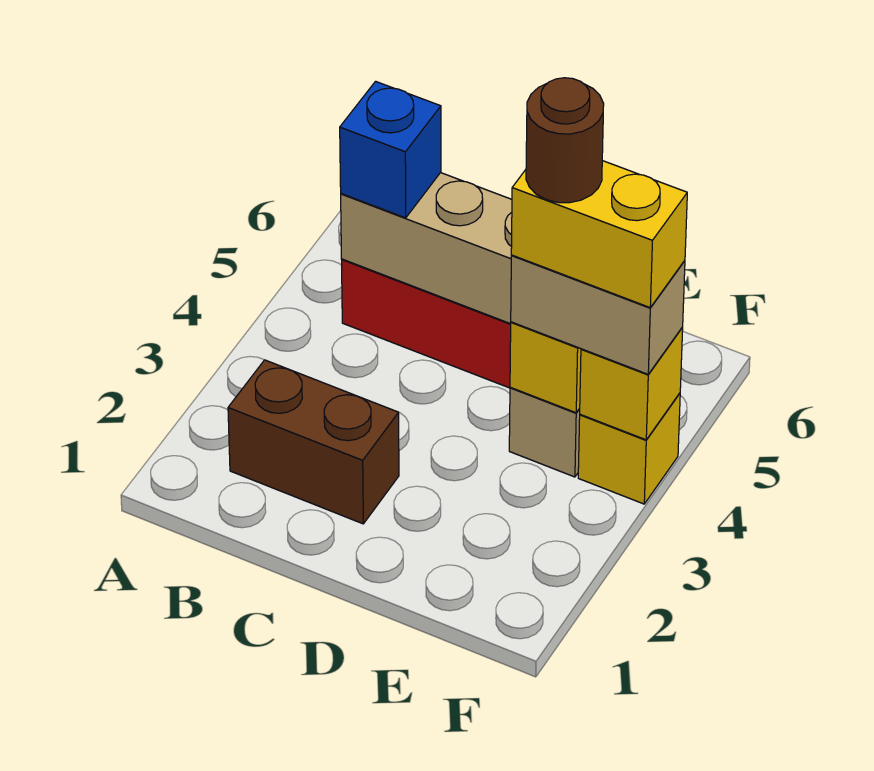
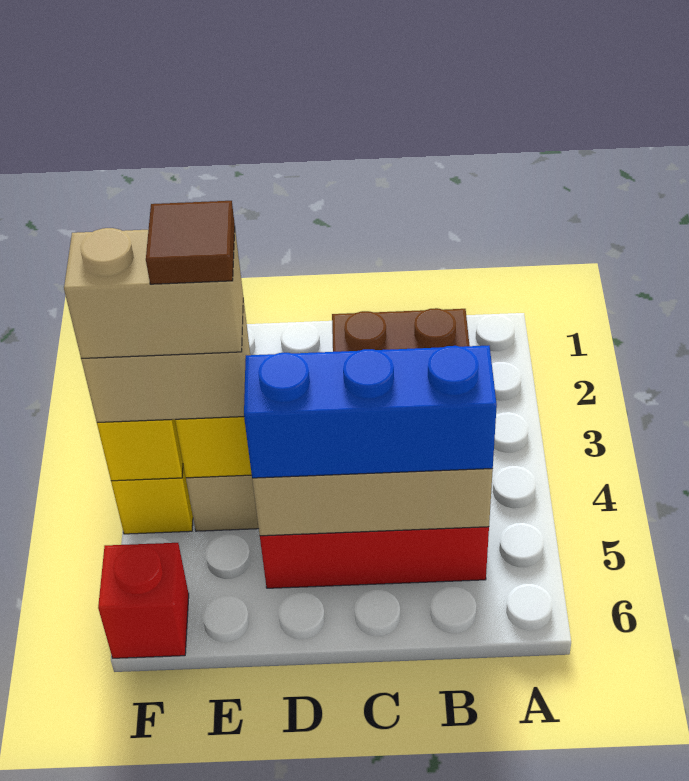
blue 1x1 brick [340,81,441,218] -> blue 1x3 brick [244,346,497,478]
yellow 1x2 brick [511,161,687,307] -> tan 1x2 brick [64,228,243,358]
brown 1x1 round brick [526,78,604,203] -> brown 1x1 tile [146,201,235,284]
none -> red 1x1 brick [98,543,189,658]

